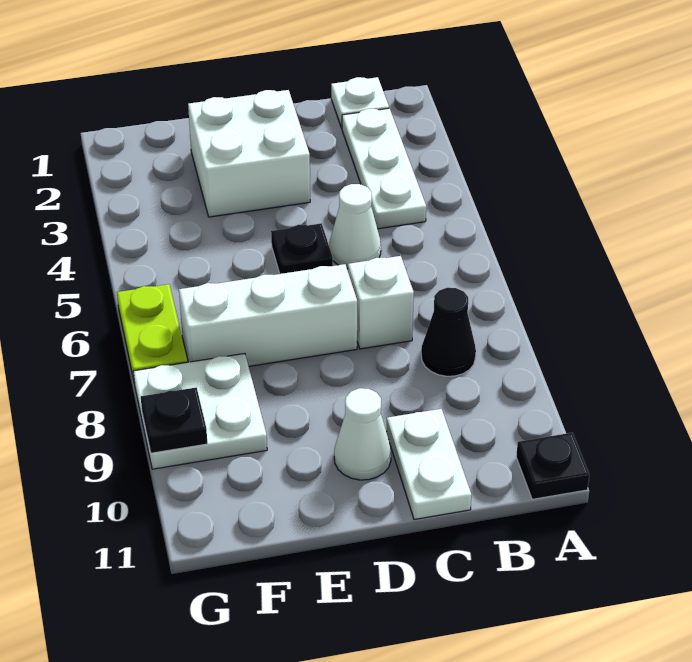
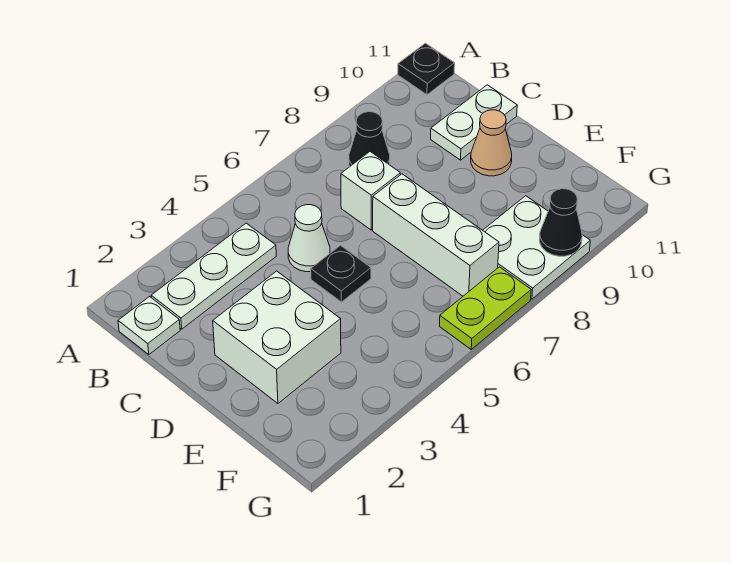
white 1x1 cone [334,388,391,480] -> tan 1x1 cone [471,110,512,176]
black 1x1 plate [141,387,207,453] -> black 1x1 cone [540,189,582,256]

